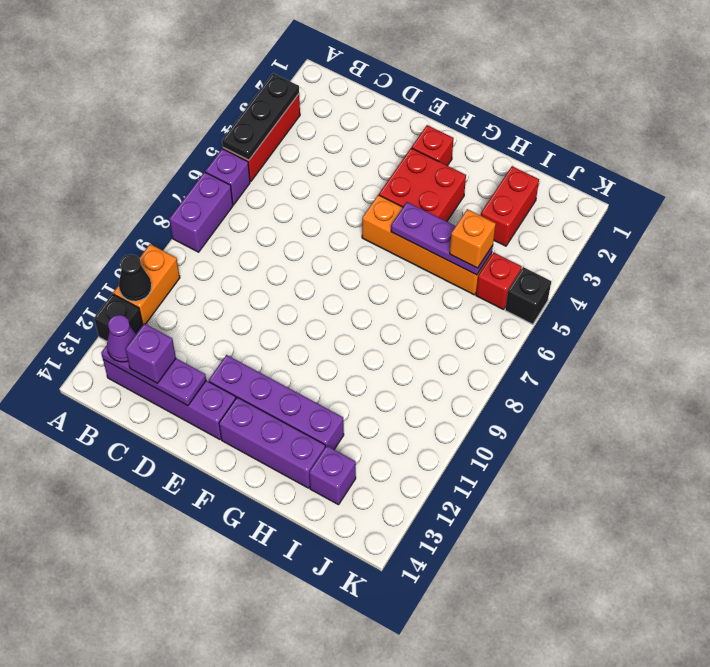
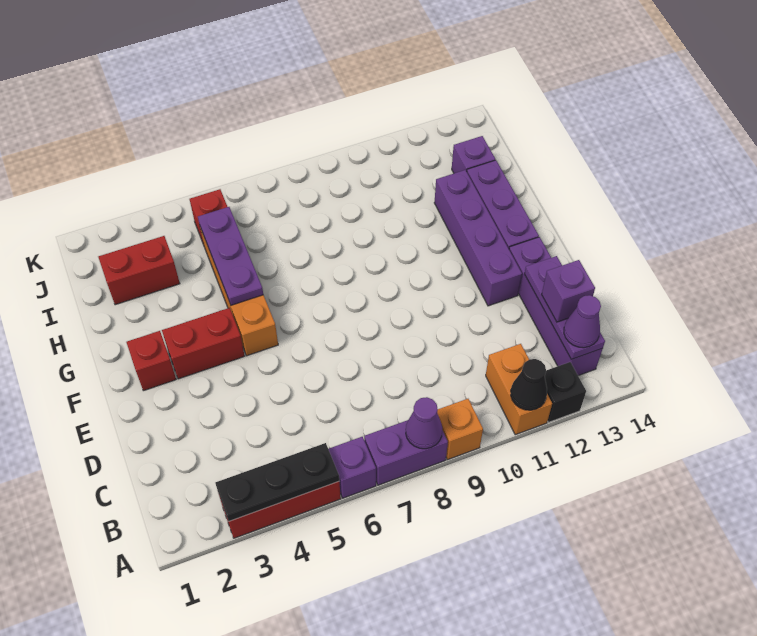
none -> purple 1x1 cone [406,397,442,449]
orange 1x2 brick [113,244,180,324] -> orange 1x2 brick turned to [486,344,552,435]
red 2x2 brick [379,148,466,221] -> red 1x2 brick [162,308,245,379]
orange 1x1 brick [450,209,496,268] -> orange 1x1 brick moved to [437,399,483,460]
black 1x1 brick [505,267,551,324] -> none

